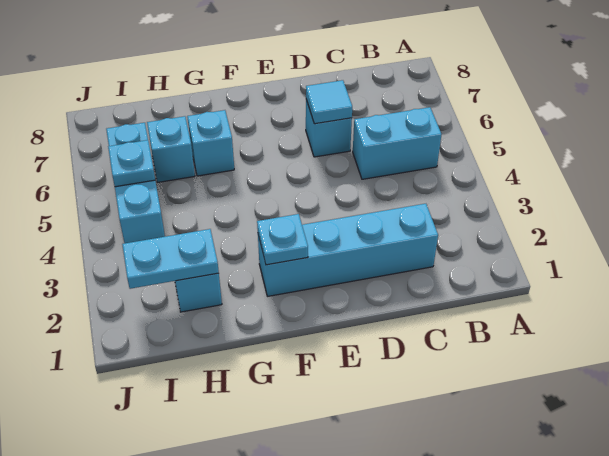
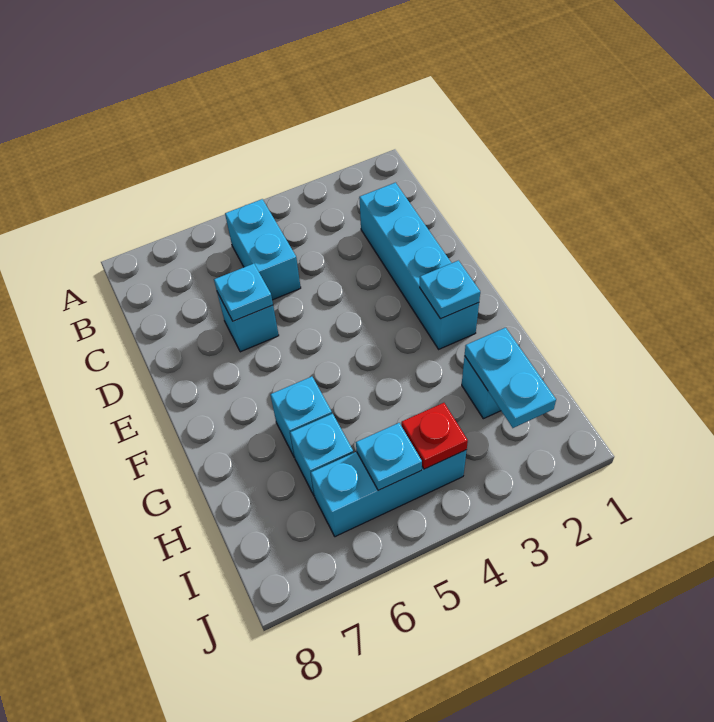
cyan 1x1 tile [306,80,352,124] -> cyan 1x1 plate [214,264,273,321]
none -> red 1x1 plate [401,403,468,469]

